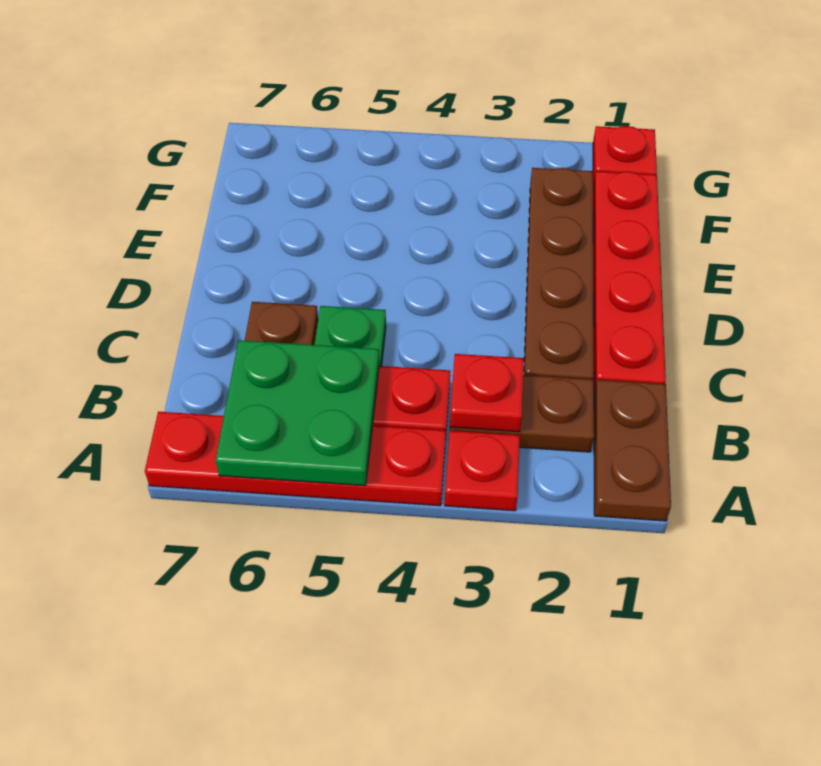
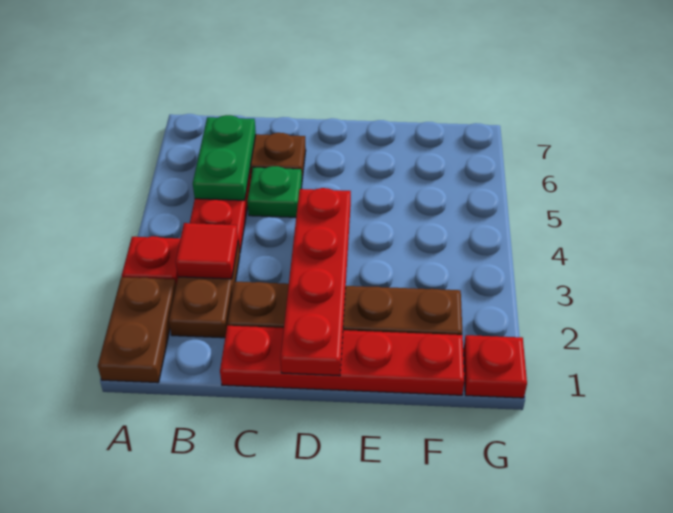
brown 1x2 plate [594,380,671,521] -> brown 1x2 plate turned to [98,277,176,383]
red 1x4 plate [145,412,446,506] -> red 1x4 plate moved to [280,188,351,376]
green 2x2 plate [216,340,379,486] -> green 1x2 plate [193,115,256,200]
red 1x1 plate [450,354,524,432] -> red 1x1 tile [176,223,238,279]

